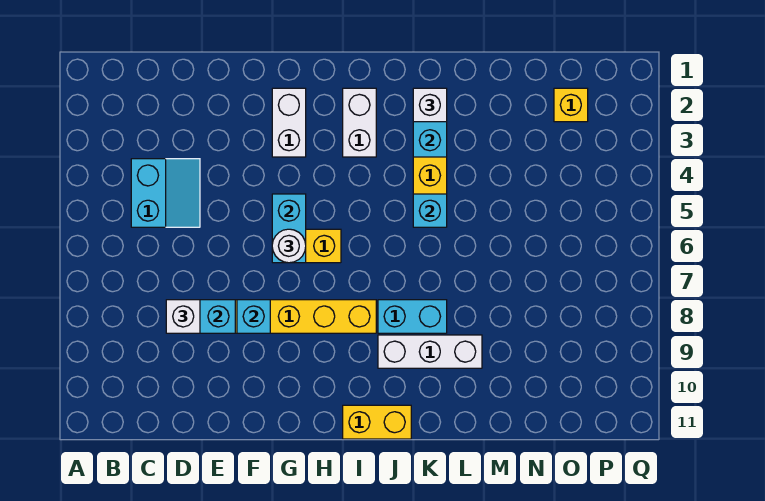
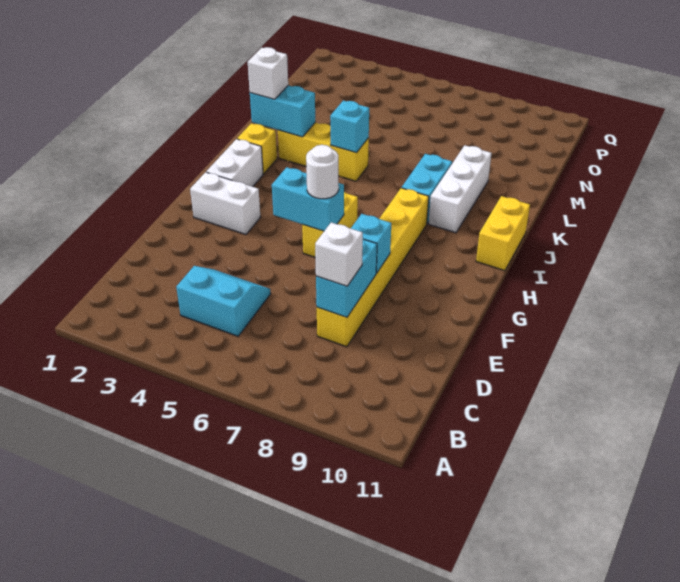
white 1x2 brick [343,88,376,157] -> white 1x2 brick turned to [206,139,263,187]
yellow 1x1 brick [554,88,588,122] -> yellow 1x1 brick moved to [237,123,277,174]

